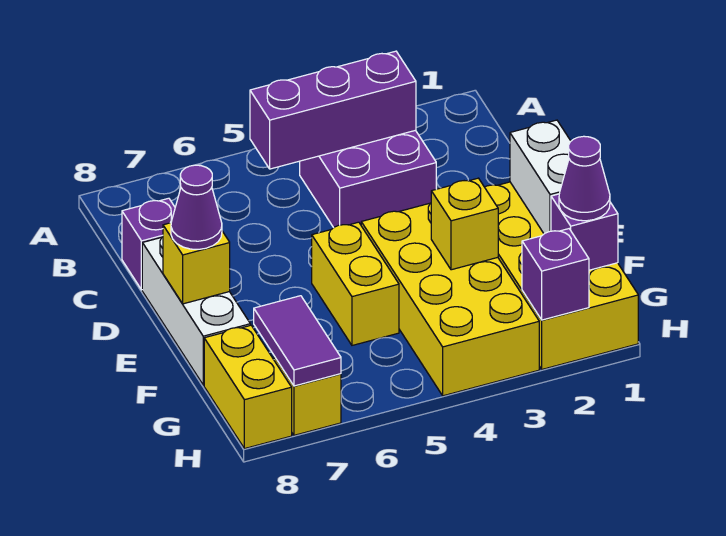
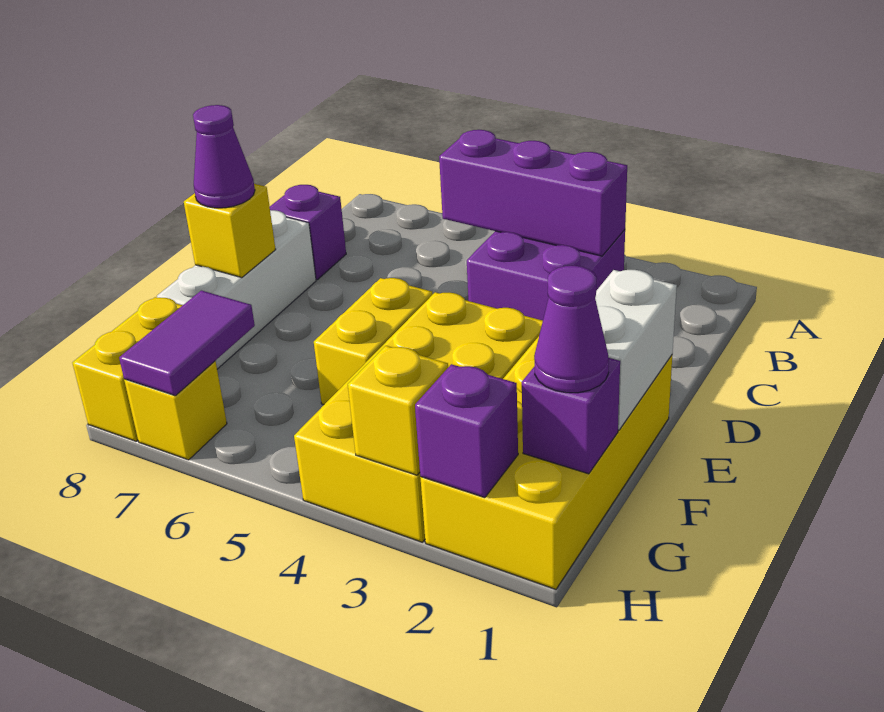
yellow 1x1 brick [431,178,498,270] -> yellow 1x1 brick moved to [348,346,448,475]

